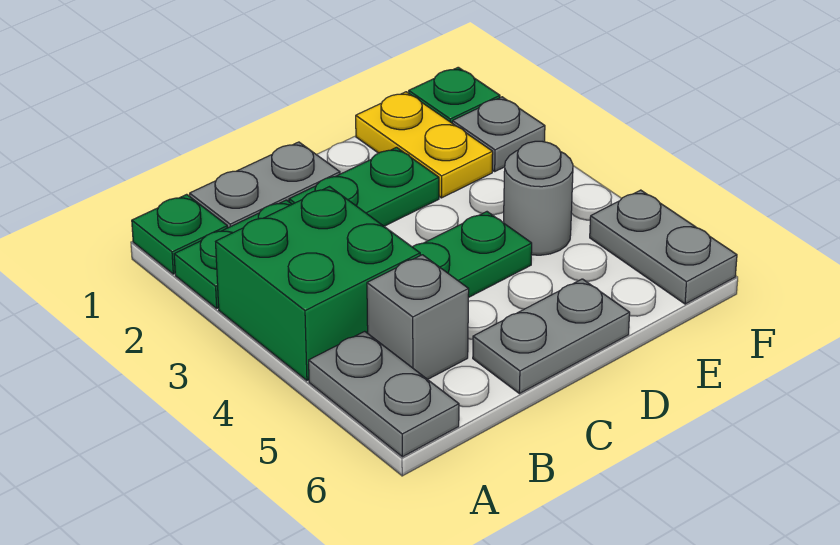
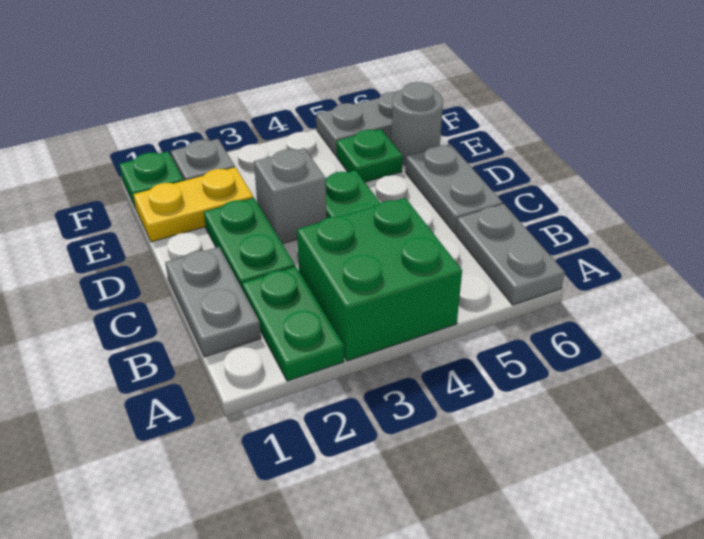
green 1x1 plate [132,194,228,274] -> green 1x1 plate moved to [336,129,403,182]
grey 1x2 plate [309,331,459,457] -> grey 1x2 plate turned to [456,204,565,305]
grey 1x1 brick [367,255,469,380] -> grey 1x1 brick moved to [254,148,326,244]
grey 1x1 round brick [504,141,573,255] -> grey 1x1 round brick moved to [392,82,443,165]

